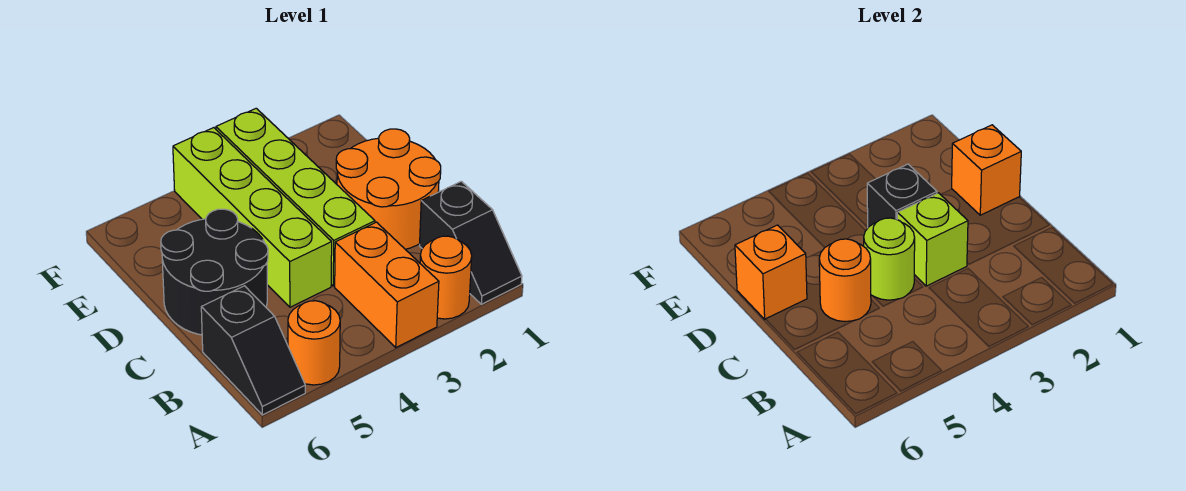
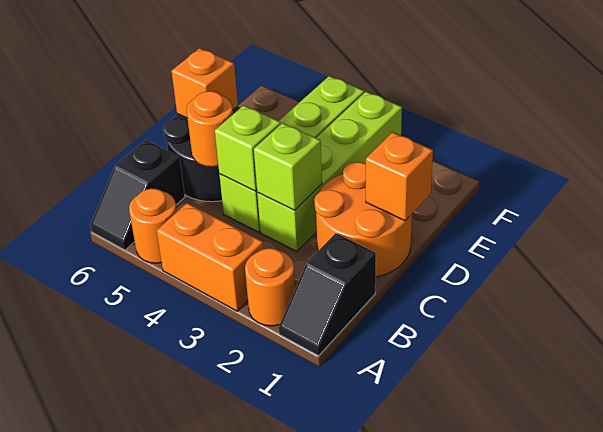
orange 1x2 brick [335,222,439,347] -> orange 1x2 brick turned to [157,203,264,311]
lime 1x1 round brick [864,218,915,300] -> lime 1x1 brick [215,105,281,191]
black 1x1 brick [867,164,937,228] -> none

